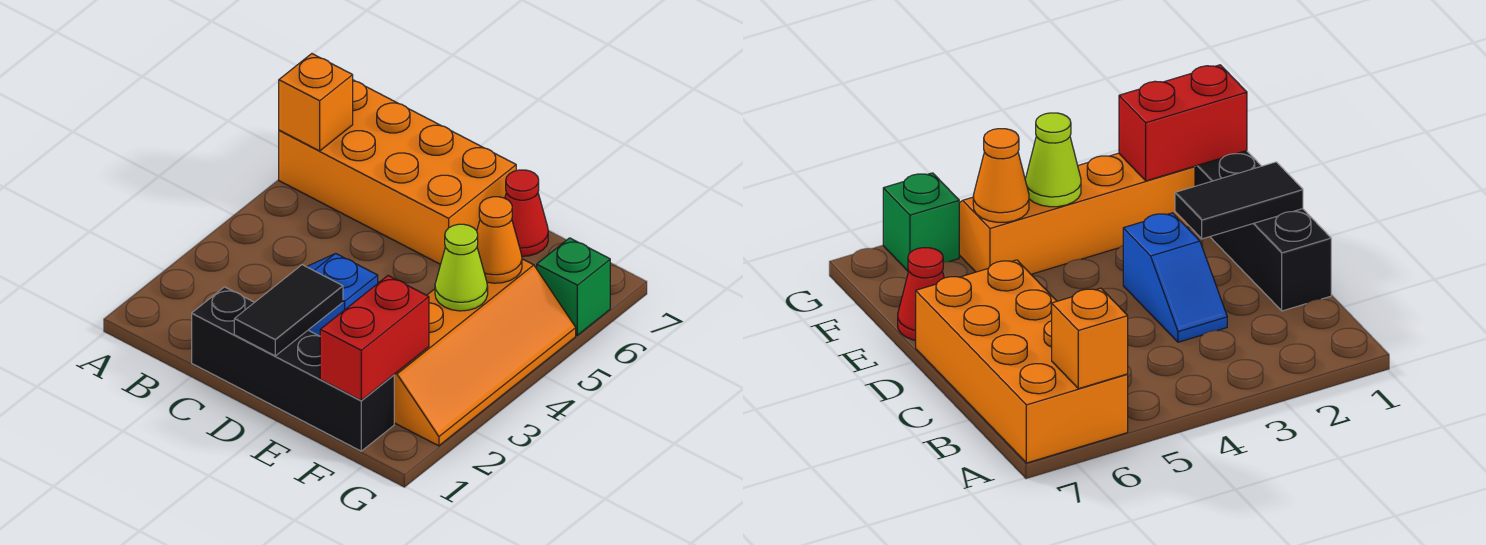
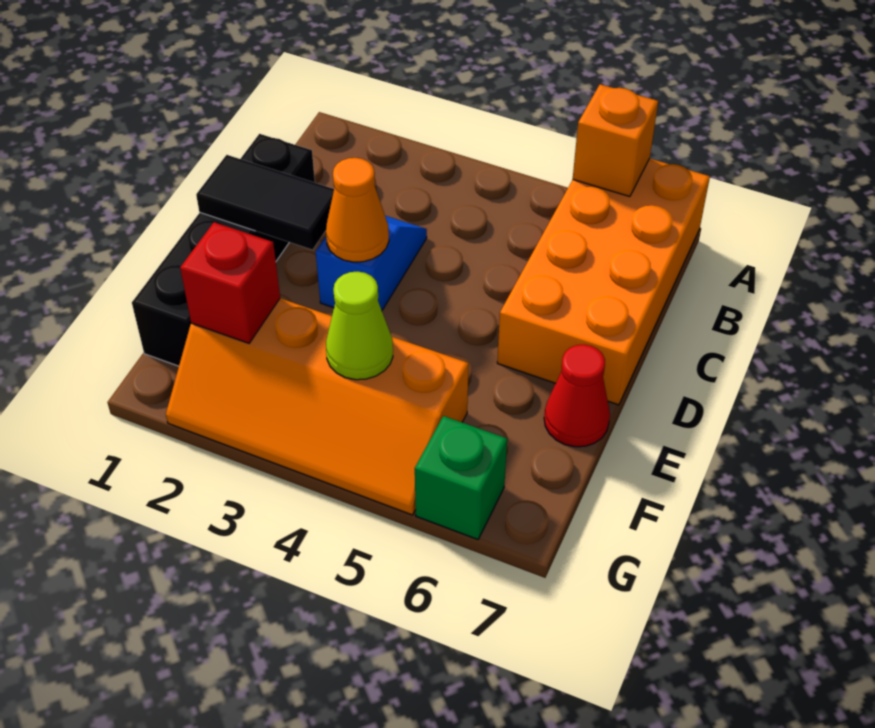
red 1x2 brick [320,276,429,401] -> red 1x1 brick [180,222,280,343]
orange 1x1 cone [477,197,522,283] -> orange 1x1 cone moved to [326,158,389,262]

